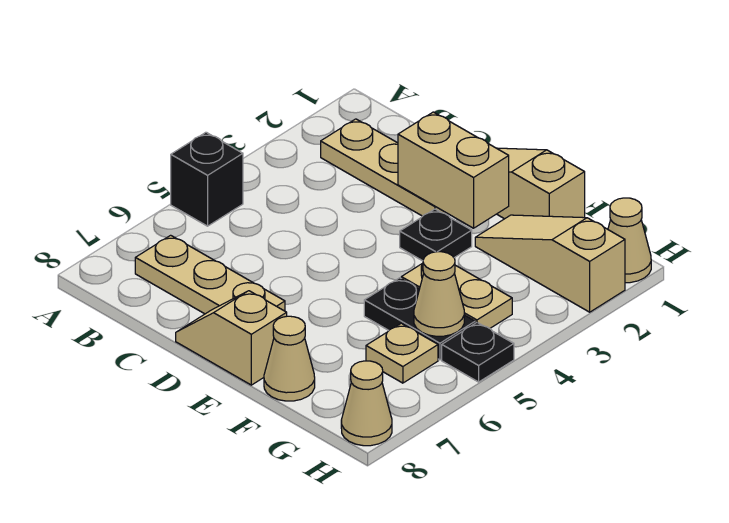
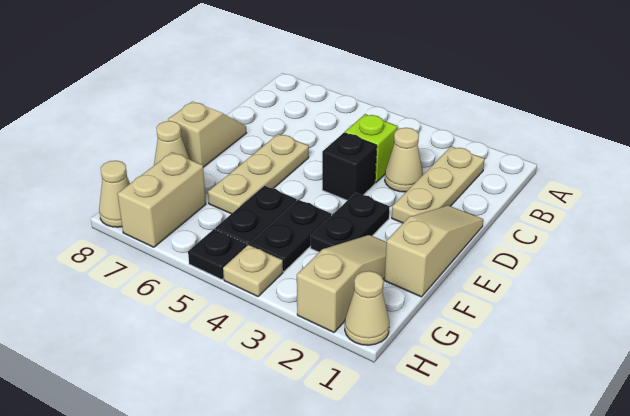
black 1x1 brick [171,132,243,226] -> black 1x1 brick moved to [322,133,377,200]
tan 1x3 plate [135,235,285,314] -> tan 1x3 plate moved to [208,134,309,214]
none -> lime 1x1 brick [345,114,398,183]
tan 1x2 brick [398,112,509,228] -> tan 1x2 brick moved to [118,152,206,247]
black 1x1 plate [400,209,472,261] -> black 1x2 plate [311,193,389,252]
tan 1x2 plate [401,263,512,328] -> black 1x2 plate [250,200,331,271]
tan 1x1 cone [414,252,464,336] -> tan 1x1 cone moved to [385,128,423,192]
tan 1x1 plate [366,323,438,383] -> tan 1x1 plate moved to [223,245,283,297]

